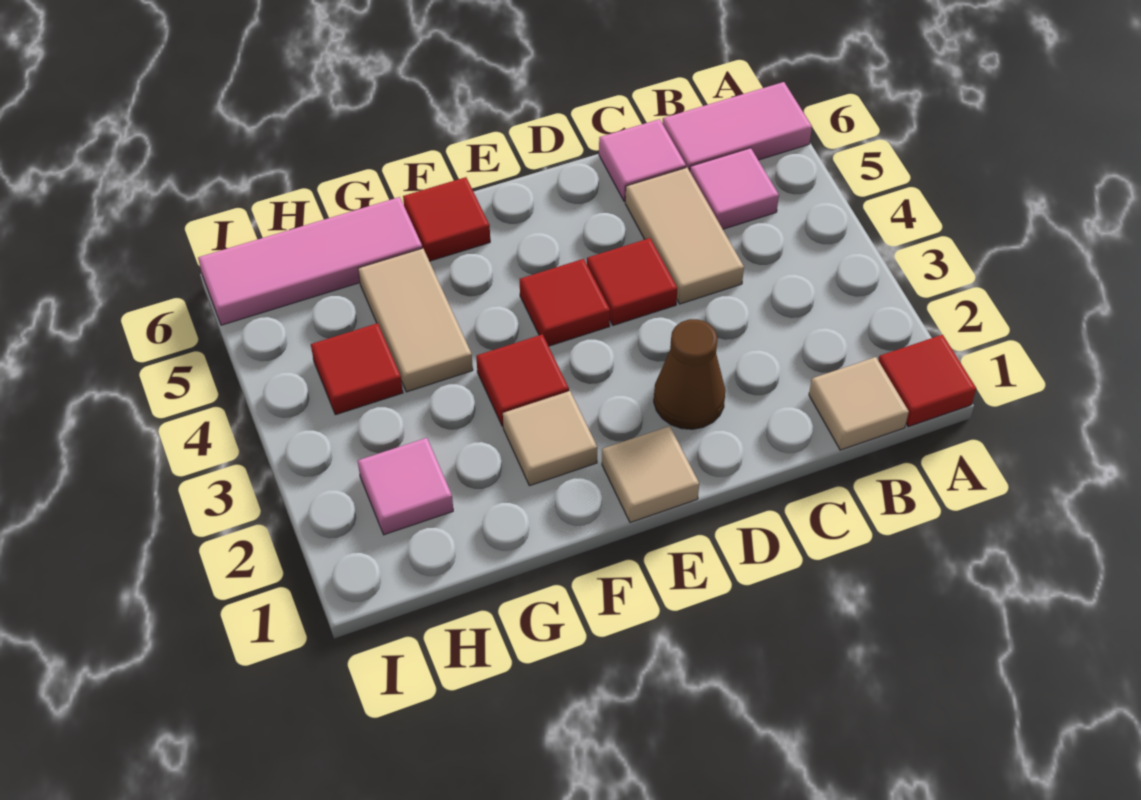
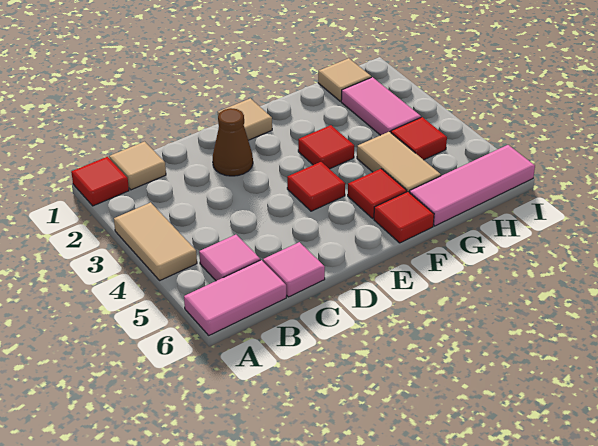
tan 1x2 tile [625,168,744,304] -> tan 1x2 tile moved to [114,202,197,280]
red 1x1 tile [587,238,678,325] -> red 1x1 tile moved to [348,169,407,218]
tan 1x1 tile [503,391,597,486] -> tan 1x1 tile moved to [318,58,371,101]
pink 1x1 tile [358,438,453,535] -> pink 1x2 tile [341,77,421,135]

